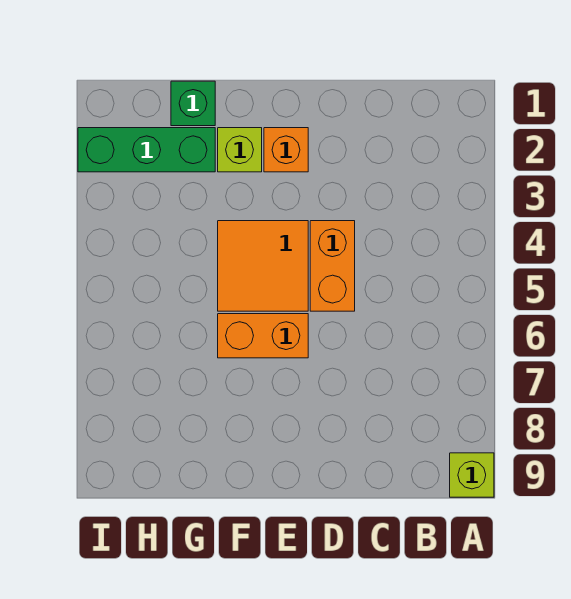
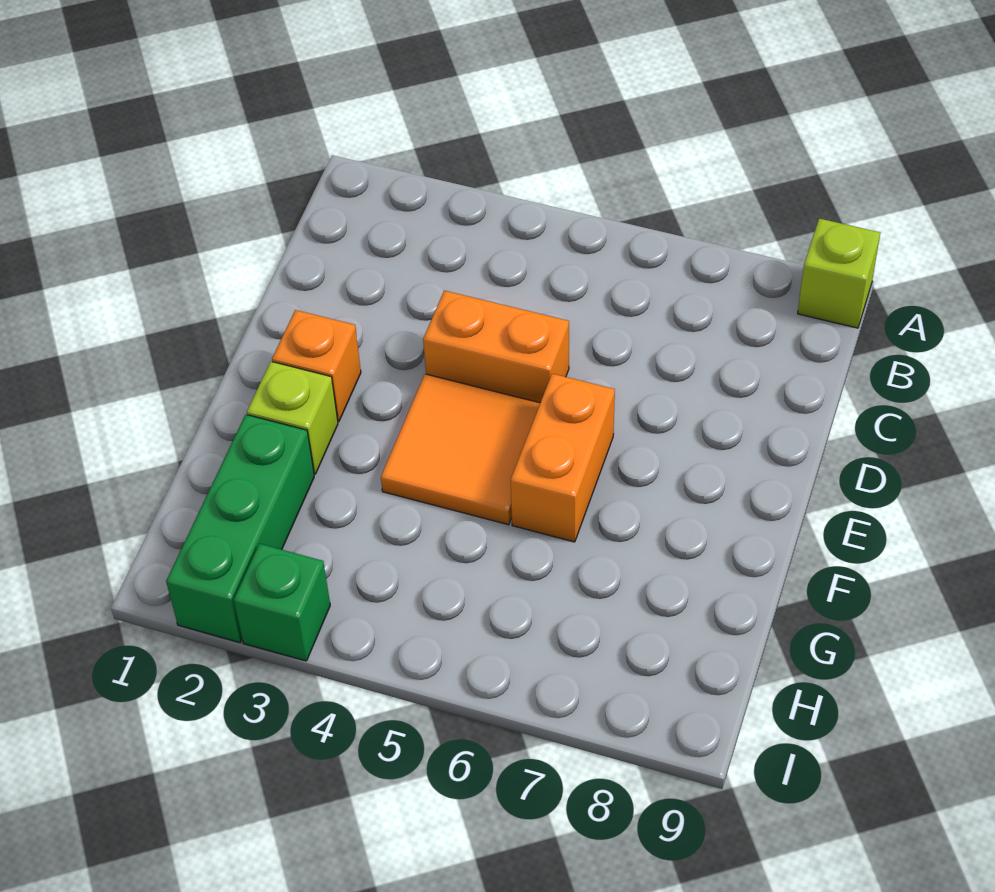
green 1x1 brick [171,81,215,126] -> green 1x1 brick moved to [234,544,330,661]

